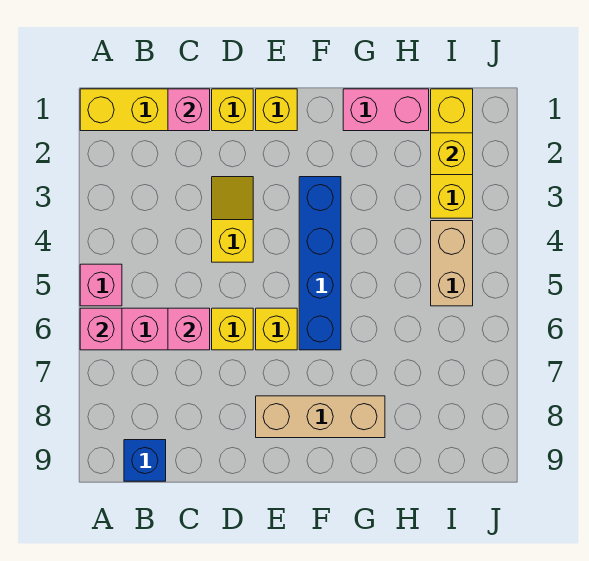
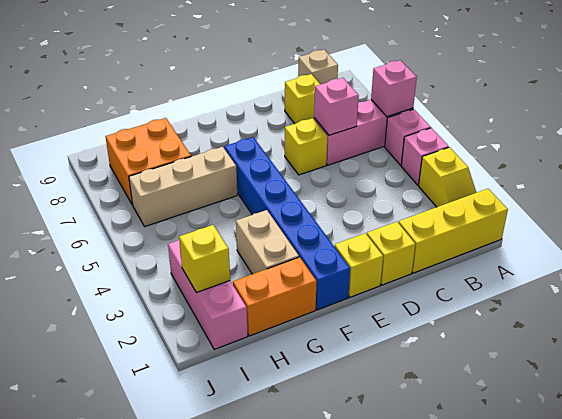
blue 1x1 brick [124,440,166,481] -> tan 1x1 brick [298,50,338,84]
pink 1x1 brick [168,89,210,131] -> pink 1x1 brick moved to [401,128,449,185]
yellow 1x2 slope [212,177,253,262] -> yellow 1x2 slope moved to [419,147,476,207]
yellow 1x1 brick [256,308,297,350] -> yellow 1x1 brick moved to [285,74,320,124]
tan 1x3 brick [256,396,385,438] -> tan 1x3 brick moved to [129,147,237,227]
blue 1x4 brick [299,177,341,350] -> blue 1x6 brick [224,137,350,310]
pink 1x2 brick [343,89,429,131] -> orange 1x2 brick [233,257,317,336]
none -> orange 2x2 brick [105,118,191,205]
yellow 1x3 brick [431,89,473,218] -> pink 1x3 brick [168,240,248,350]
tan 1x2 brick [431,221,473,306] -> tan 1x2 brick moved to [236,210,299,274]

